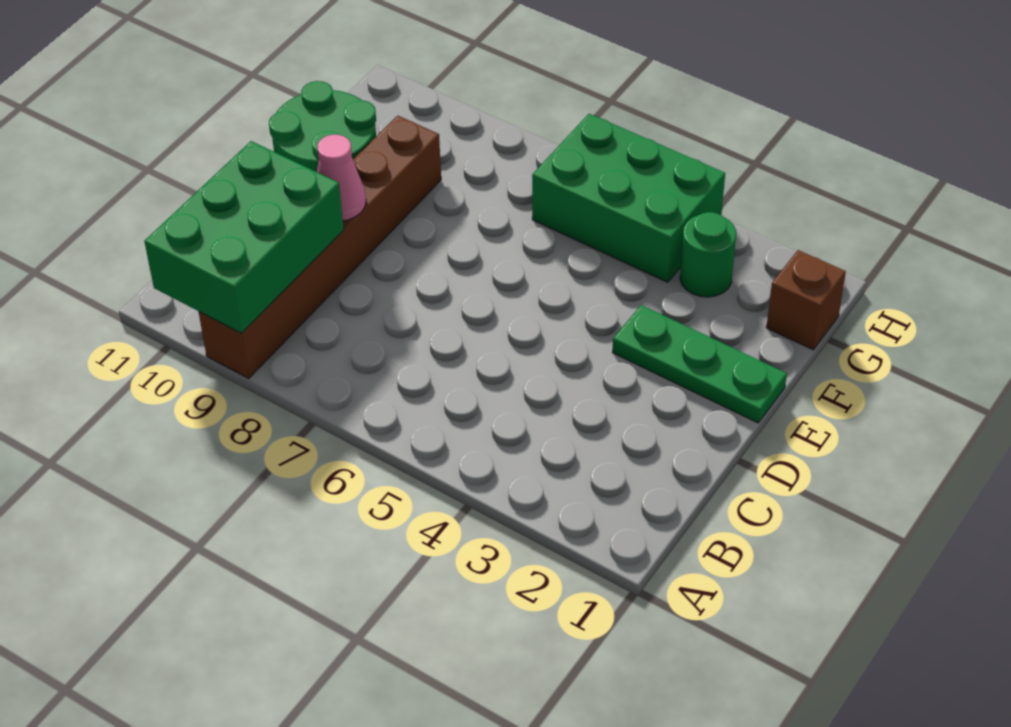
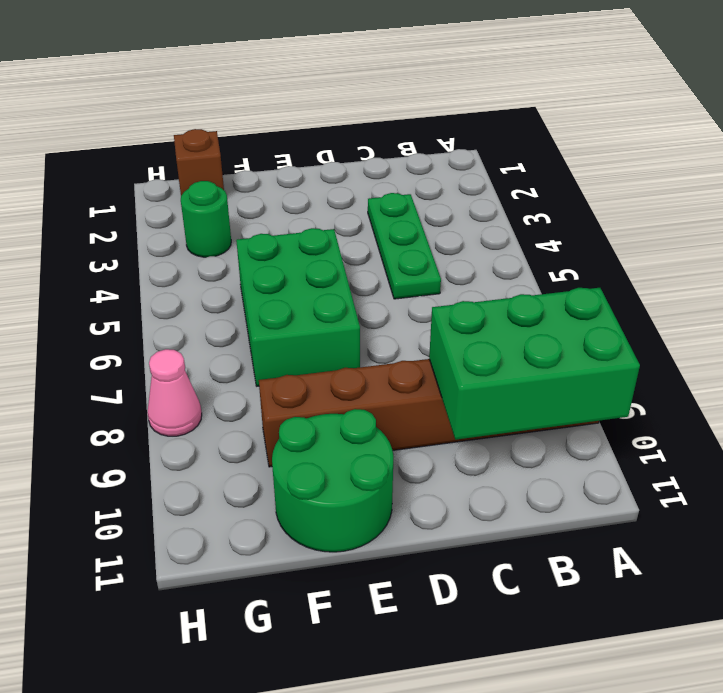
pink 1x1 cone [317,135,366,221] -> pink 1x1 cone moved to [147,349,202,436]
green 1x3 plate [612,305,787,423] -> green 1x3 plate moved to [368,193,441,299]
green 2x3 brick [532,114,725,282] -> green 2x3 brick moved to [236,228,360,386]

